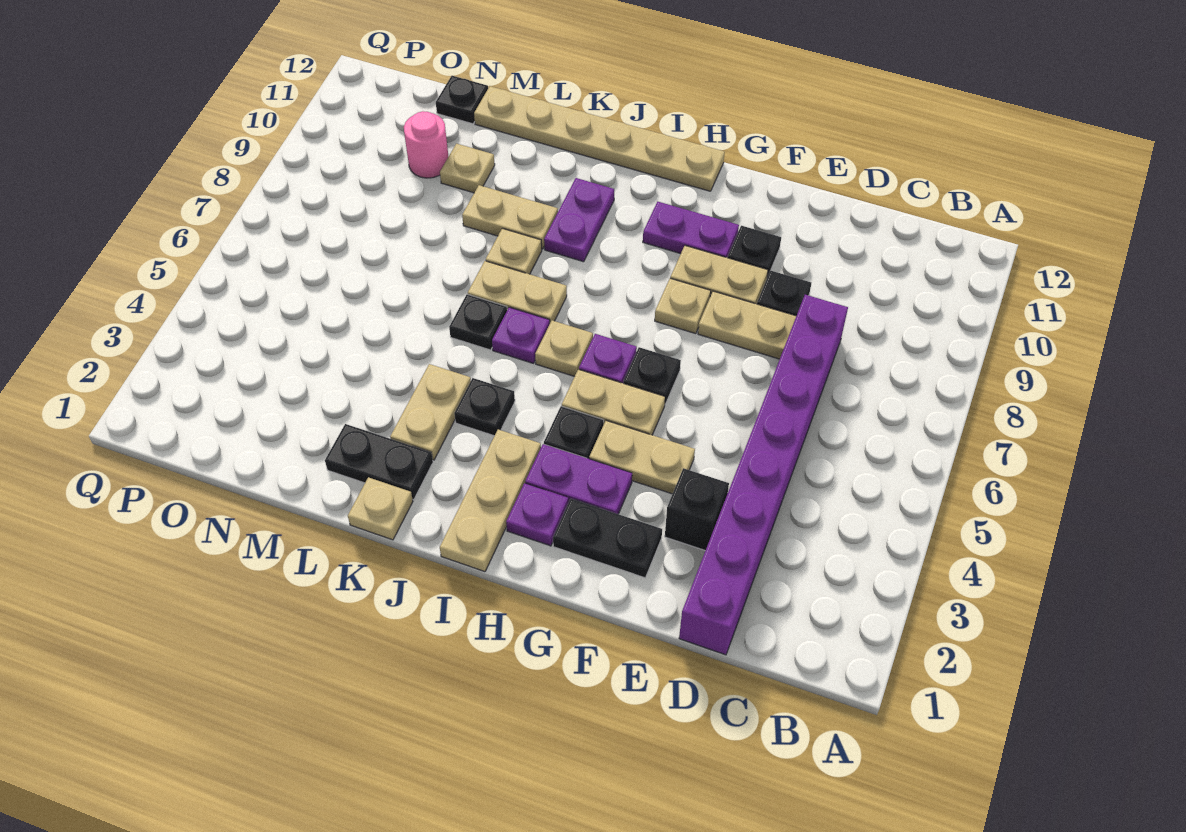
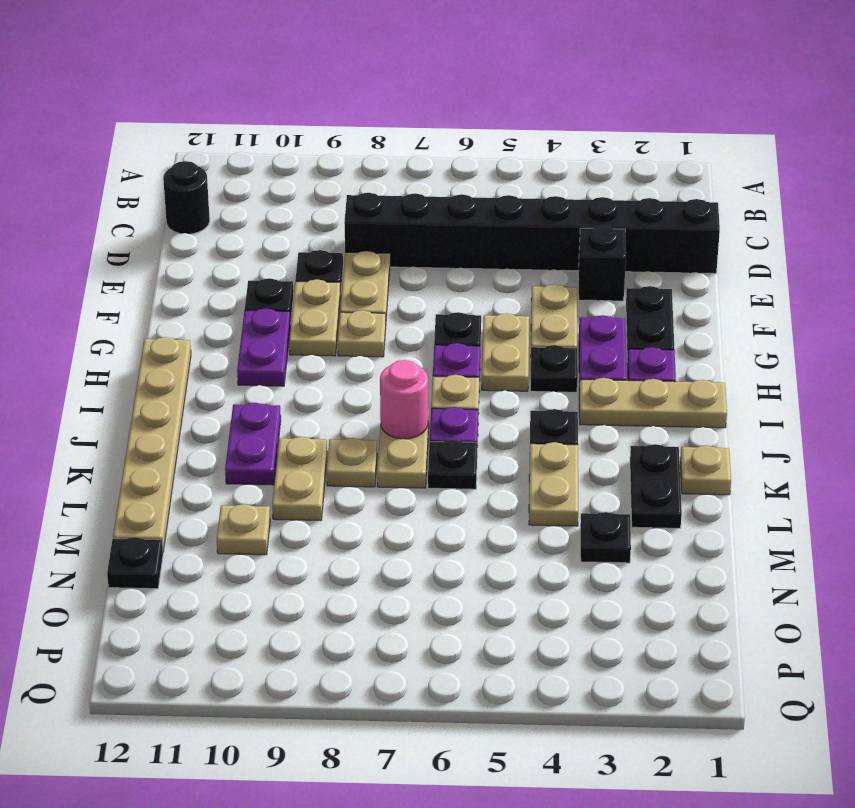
none -> black 1x1 round brick [163,161,210,234]
purple 1x8 brick [679,295,848,655] -> black 1x8 brick [344,193,720,274]
purple 1x2 plate [544,178,614,262] -> purple 1x2 plate turned to [225,403,281,485]
tan 1x2 plate [390,364,471,460] -> tan 1x2 plate turned to [529,442,578,526]
none -> black 1x1 plate [580,512,631,563]
pink 1x1 round brick [404,111,449,178] -> pink 1x1 round brick moved to [380,360,428,439]

